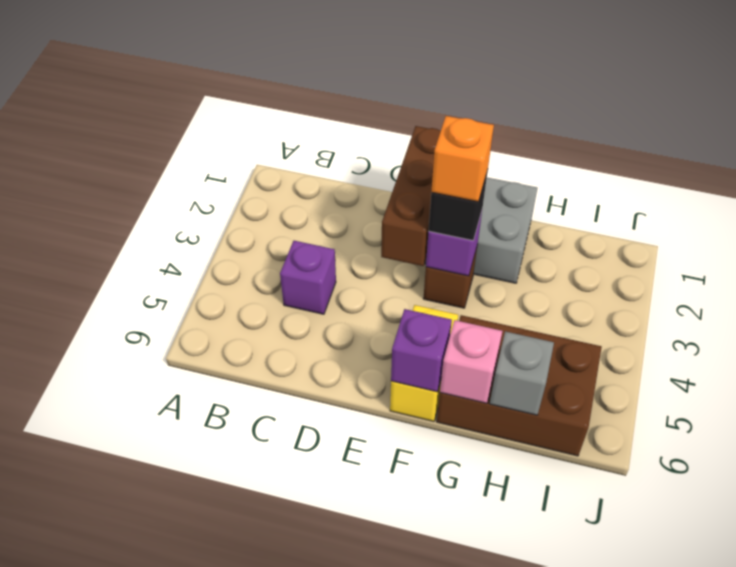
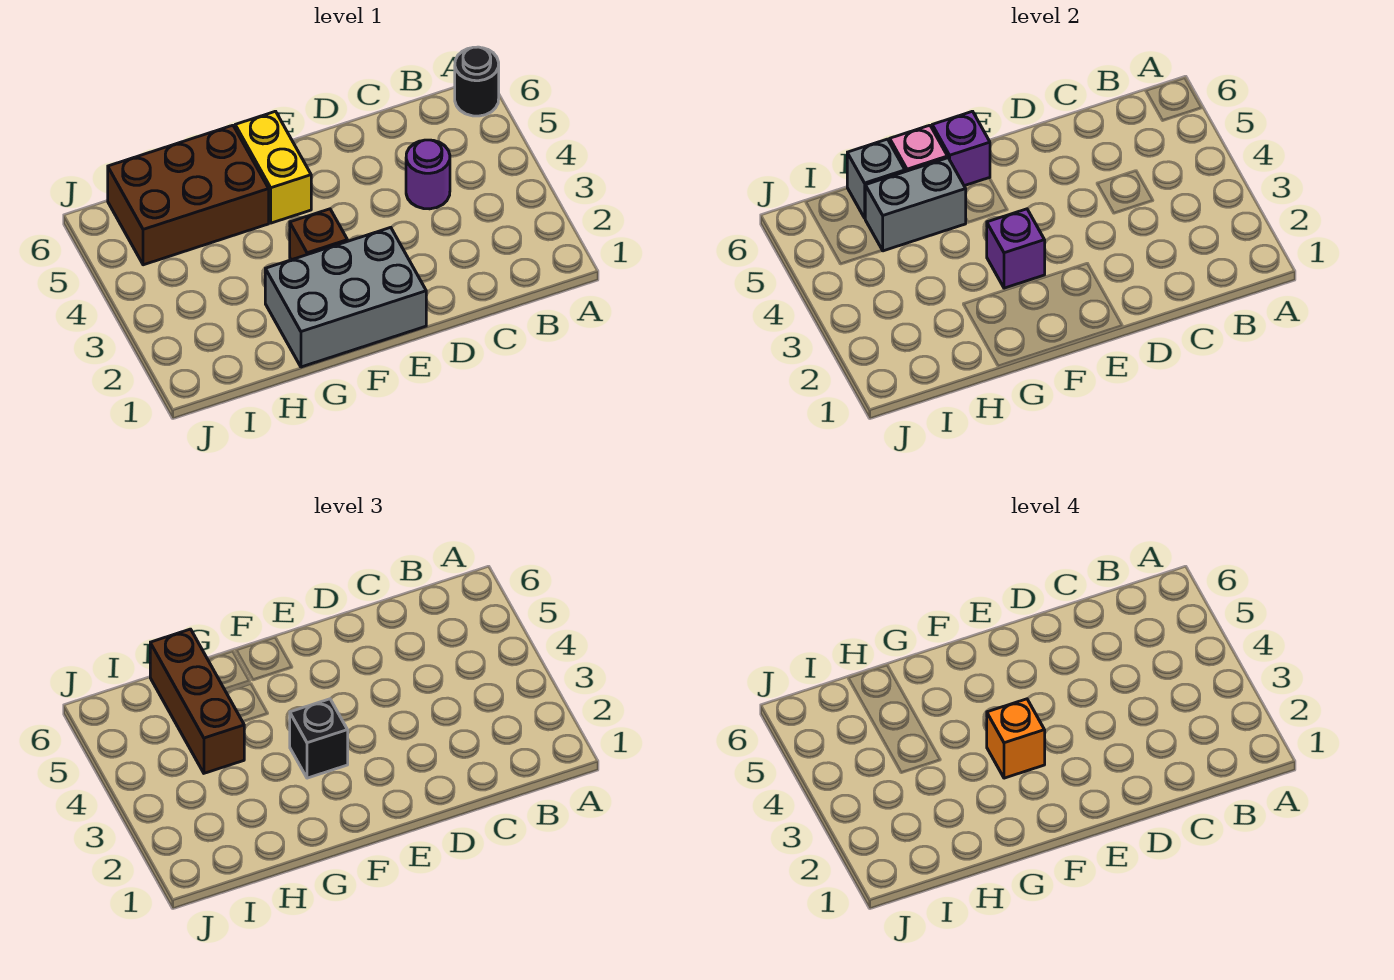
none -> black 1x1 round brick [455,47,499,116]
purple 1x1 brick [280,241,336,314] -> purple 1x1 round brick [406,140,450,209]
brown 1x3 brick [381,126,441,266] -> brown 1x3 brick moved to [150,629,244,773]
none -> grey 1x2 brick [865,158,966,251]

